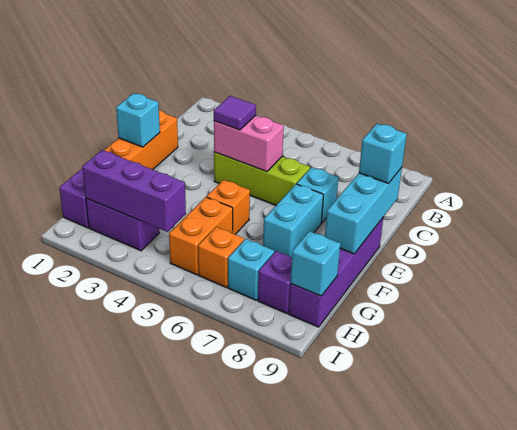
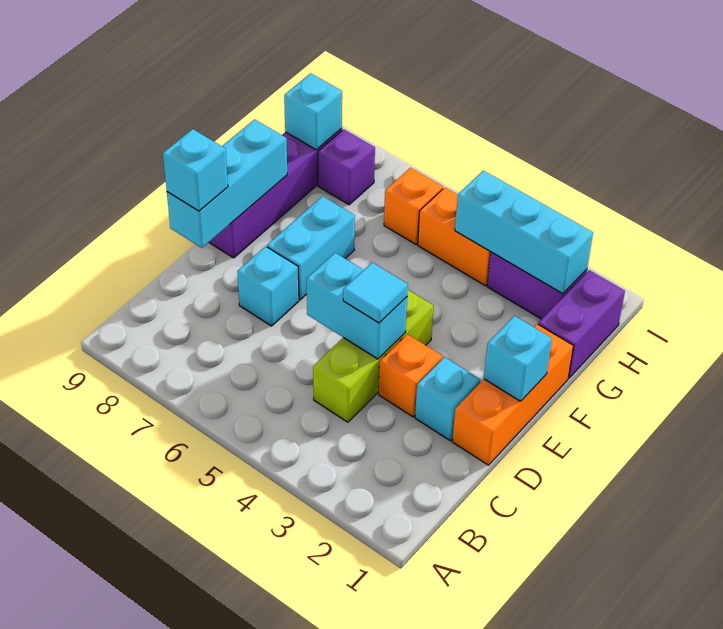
lime 1x3 brick [214,152,310,205] -> lime 1x3 brick turned to [313,290,433,422]
pink 1x2 brick [214,116,284,172] -> cyan 1x2 brick [307,253,407,359]
purple 1x1 tile [214,96,256,130] -> cyan 1x1 tile [343,263,408,323]
orange 1x1 brick [207,180,250,234] -> orange 1x1 brick moved to [379,334,443,417]
orange 1x2 brick [169,197,233,275] -> orange 1x2 brick turned to [418,188,491,286]
purple 1x3 brick [82,150,186,232] -> cyan 1x3 brick [455,171,593,294]
cyan 1x1 brick [228,239,274,300] -> cyan 1x1 brick moved to [415,357,480,441]

